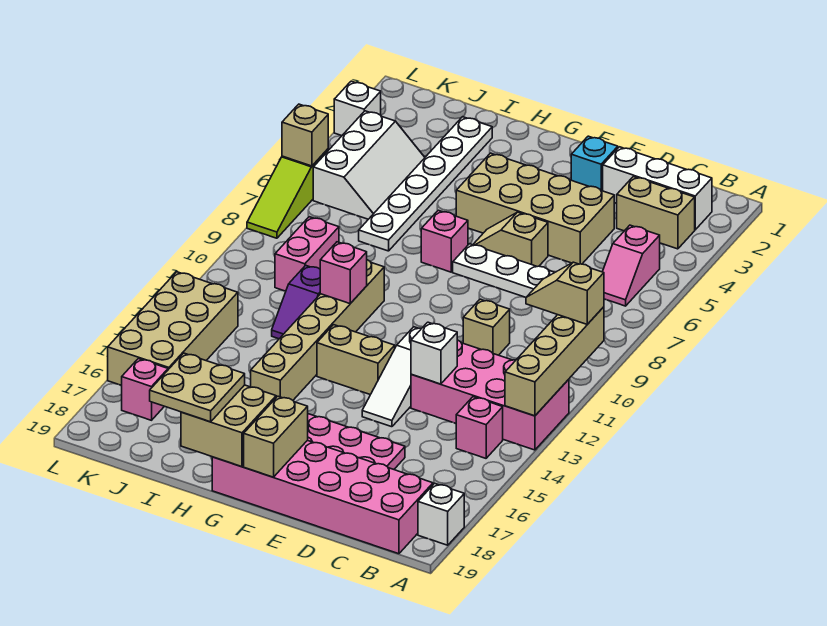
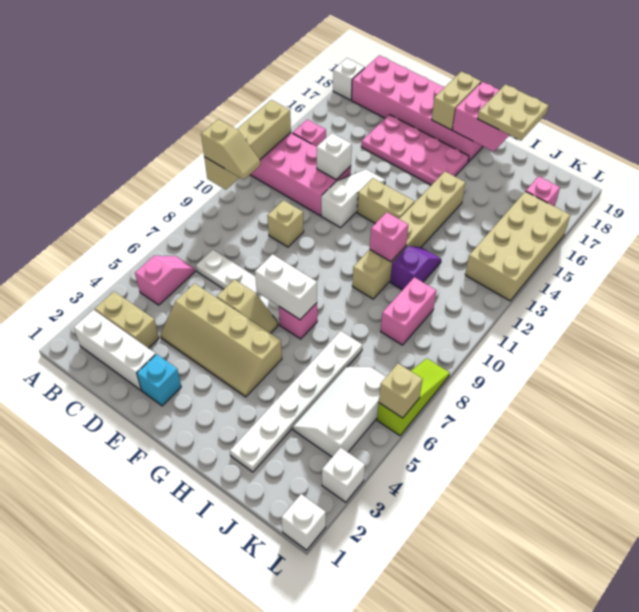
tan 2x4 brick [456,153,614,264] -> tan 2x4 slope [160,283,282,397]
none -> white 1x2 brick [255,254,317,320]
tan 2x2 brick [181,385,276,467] -> pink 2x2 brick [452,82,509,152]
none -> white 1x1 brick [281,494,326,550]

